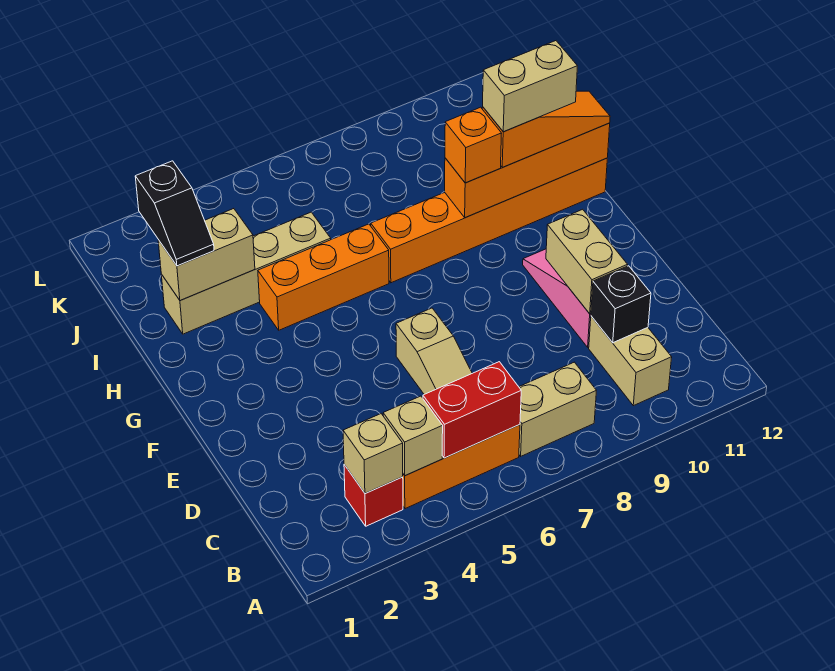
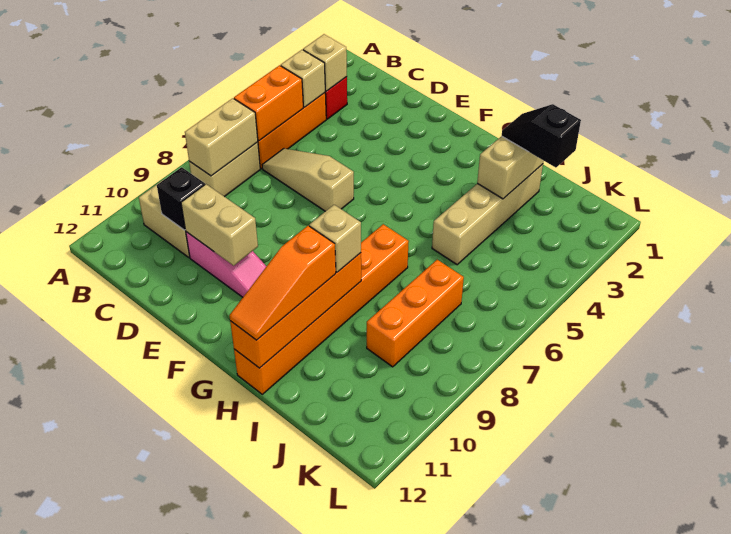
red 1x2 brick [423,362,521,458] -> orange 1x2 brick [234,65,303,141]
orange 1x3 brick [258,224,389,330] -> orange 1x3 brick moved to [367,260,464,367]
orange 1x1 brick [445,107,502,183] -> tan 1x1 brick [309,205,361,272]
tan 1x2 brick [483,41,577,132] -> tan 1x2 brick moved to [185,98,258,176]

